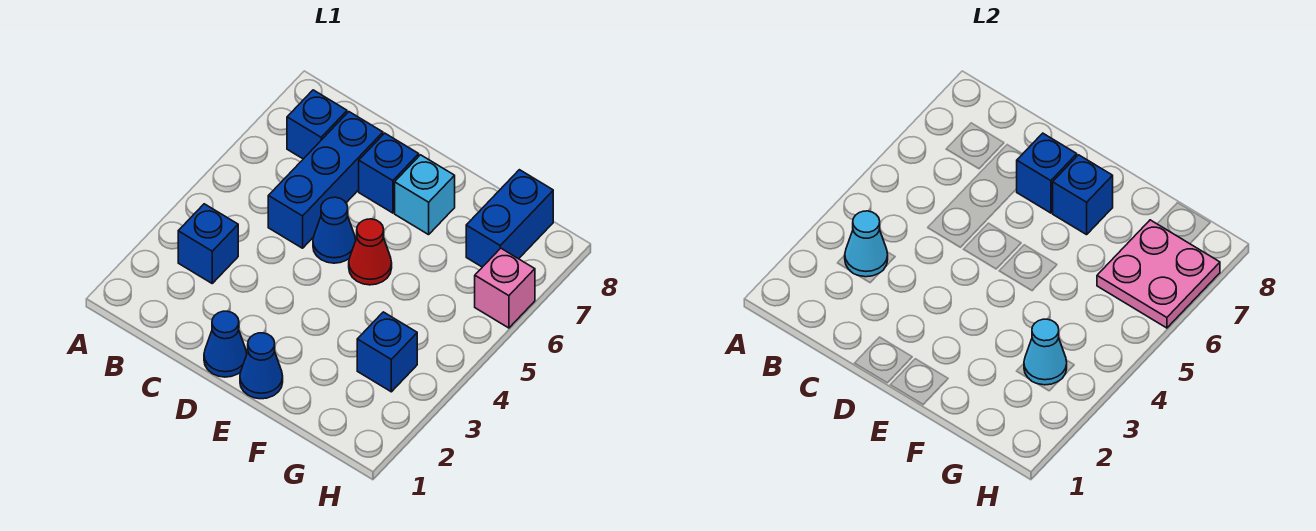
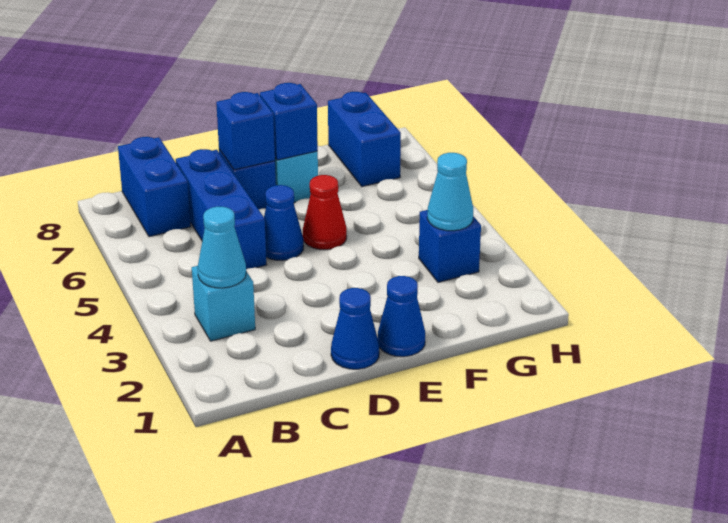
blue 1x1 brick [178,204,238,283] -> cyan 1x1 brick [192,266,255,341]
blue 1x1 brick [287,90,347,159] -> blue 1x2 brick [118,137,191,237]
pink 2x2 plate [1097,220,1220,328] -> none
pink 1x1 brick [475,248,535,328] -> none

